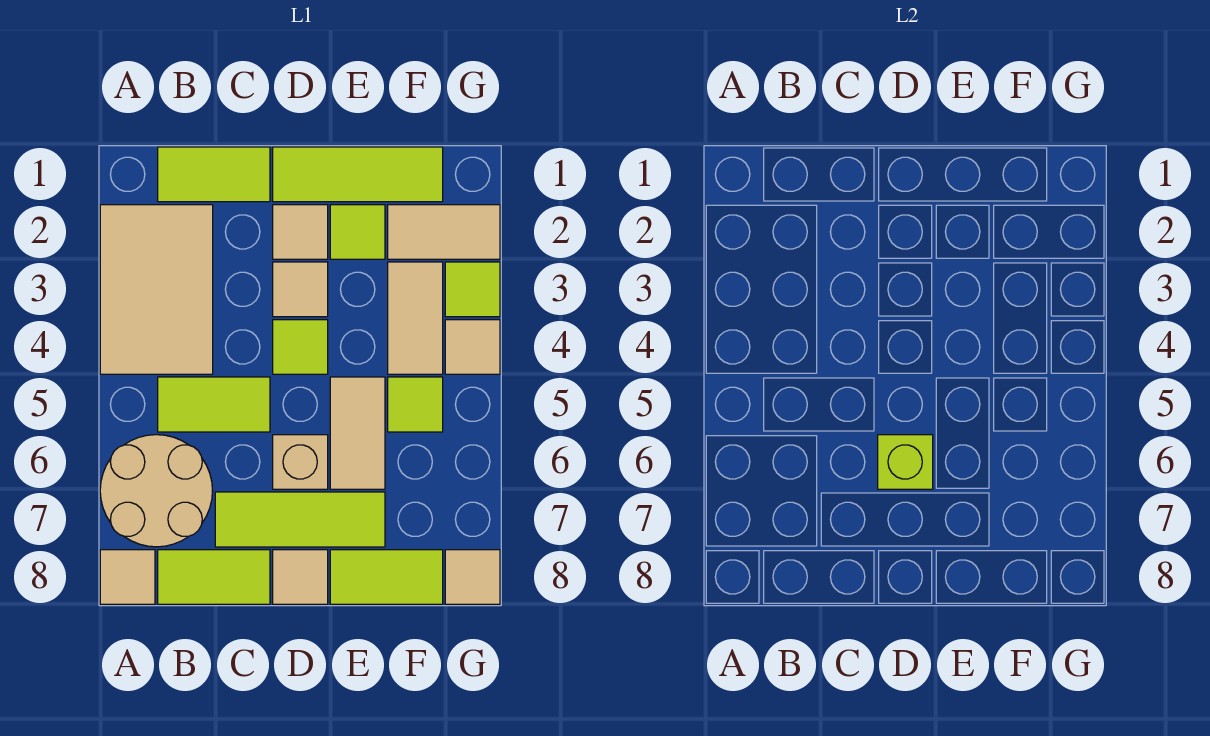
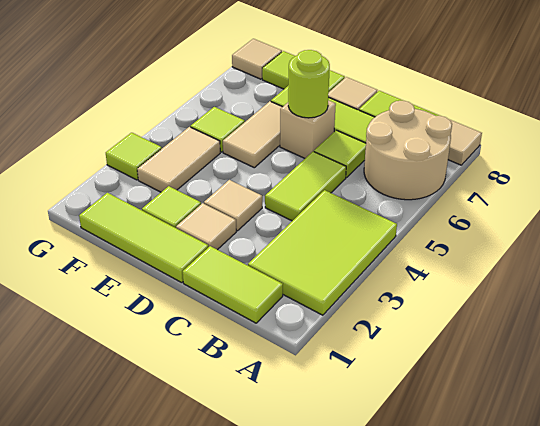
tan 2x3 tile [100,205,213,374] -> lime 2x3 tile [248,190,397,315]
lime 1x2 tile [158,377,270,432] -> lime 1x2 tile turned to [265,151,346,221]
lime 1x1 tile [273,320,328,374] -> lime 1x1 tile moved to [314,130,366,177]
lime 1x1 brick [878,435,933,489] -> lime 1x1 round brick [288,50,330,118]
tan 1x2 tile [388,205,500,259] -> none
tan 1x1 tile [445,320,500,374] -> none

